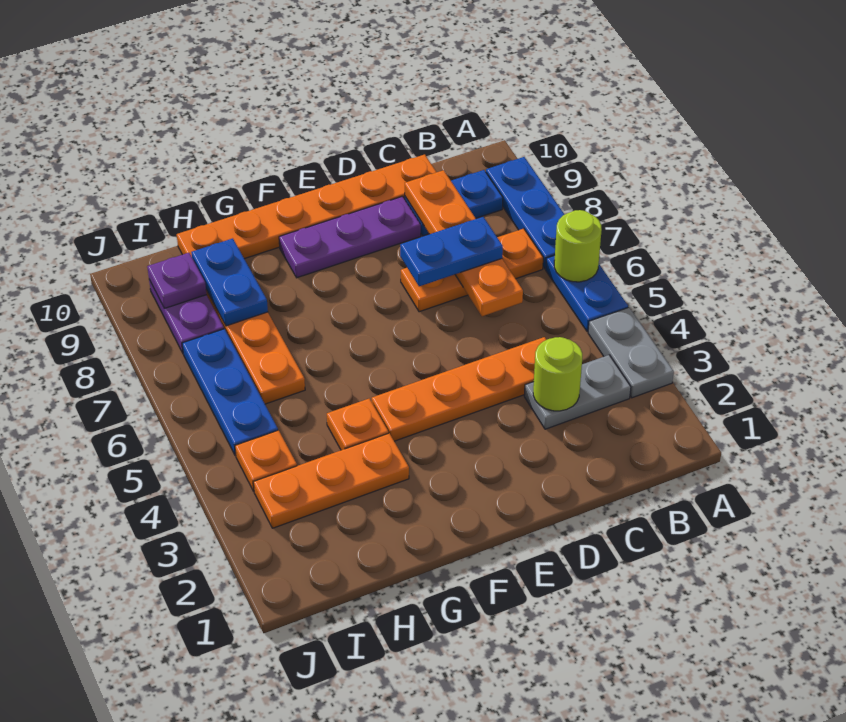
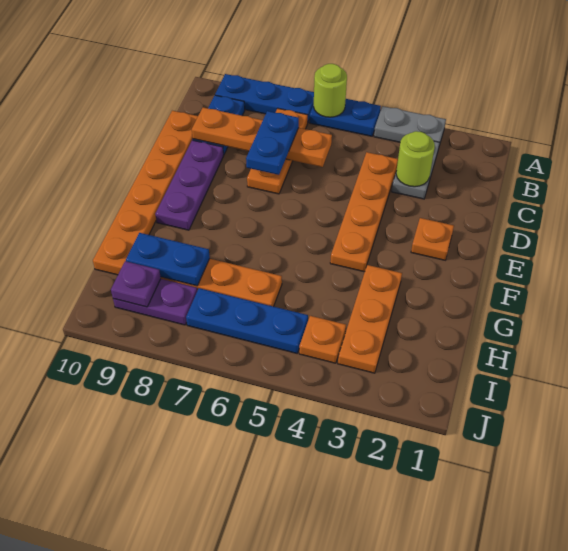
orange 1x1 plate [327,399,388,450] -> orange 1x1 plate moved to [411,218,454,260]

